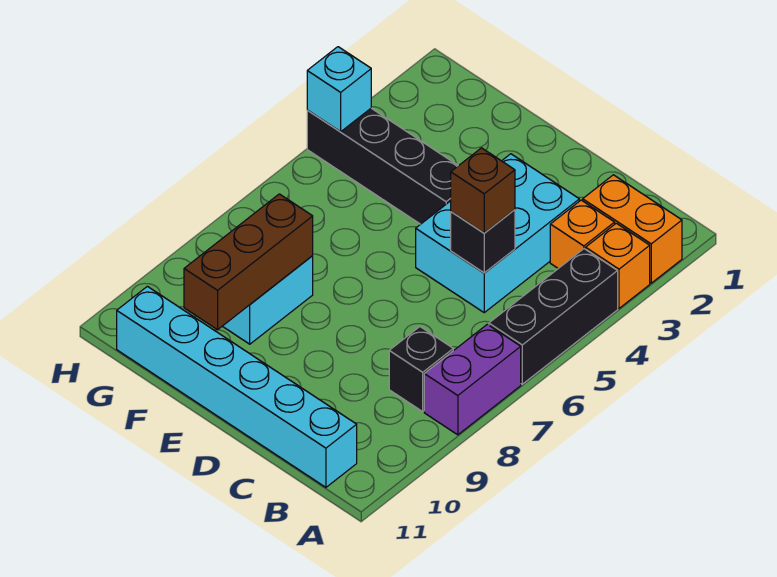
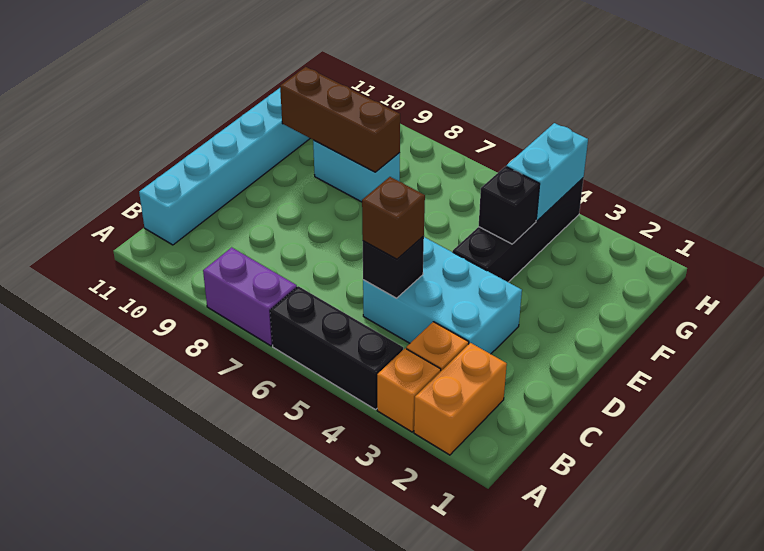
black 1x1 brick [389,327,453,412] -> black 1x1 brick moved to [479,166,540,244]
cyan 1x1 brick [307,47,371,132] -> cyan 1x2 brick [506,123,588,221]

